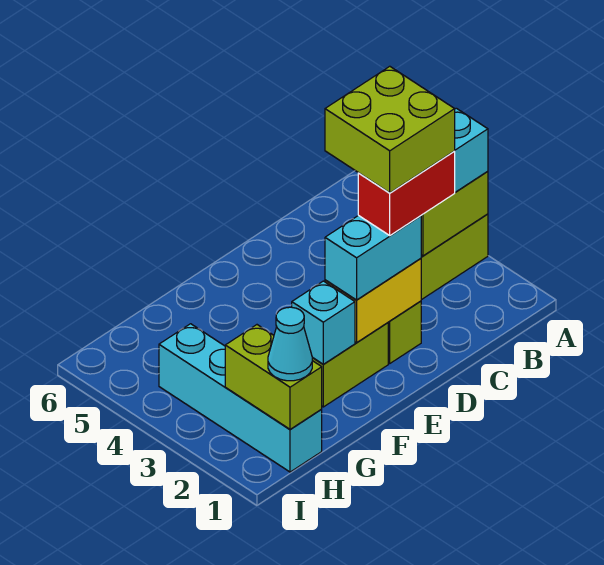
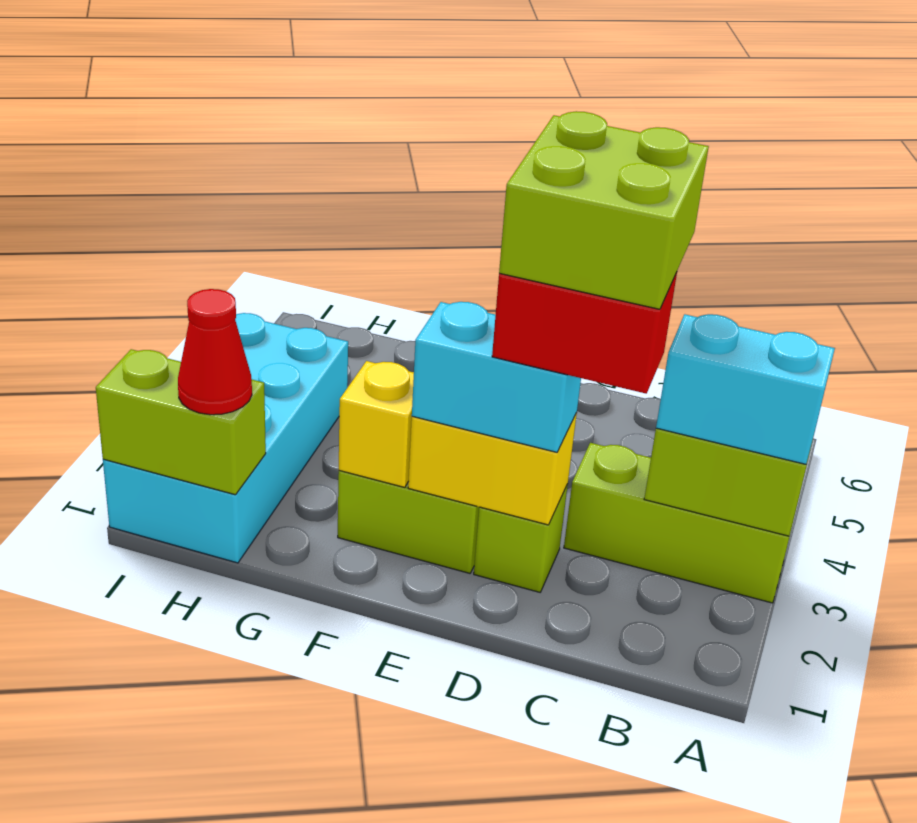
cyan 1x1 brick [292,281,355,364] -> yellow 1x1 brick [339,361,414,487]
cyan 1x4 brick [159,324,322,472] -> cyan 2x4 brick [103,313,348,563]
lime 1x2 brick [225,325,322,429] -> lime 1x2 brick turned to [96,349,266,495]
cyan 1x1 cone [268,307,312,381] -> red 1x1 cone [178,289,252,415]

